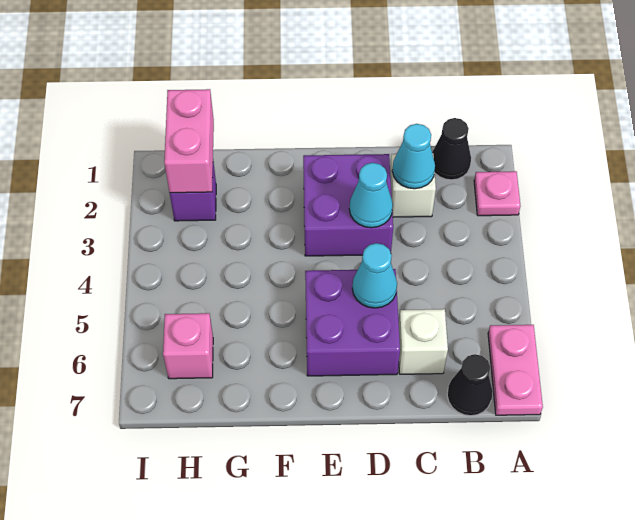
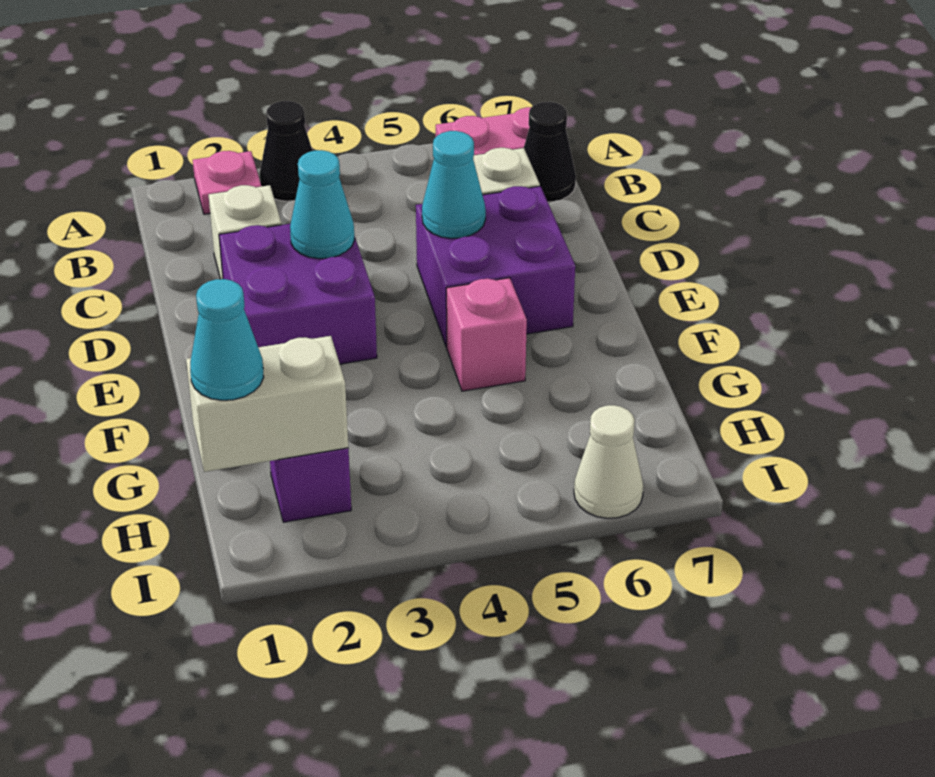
black 1x1 cone [432,118,471,180] -> black 1x1 cone moved to [260,101,313,201]
cyan 1x1 cone [392,124,435,189] -> cyan 1x1 cone moved to [190,279,264,400]
pink 1x2 brick [164,89,214,193] -> white 1x2 brick [186,336,348,472]
pink 1x1 brick [163,313,213,379] -> pink 1x1 brick moved to [446,278,527,391]
none -> white 1x1 cone [574,405,643,518]

